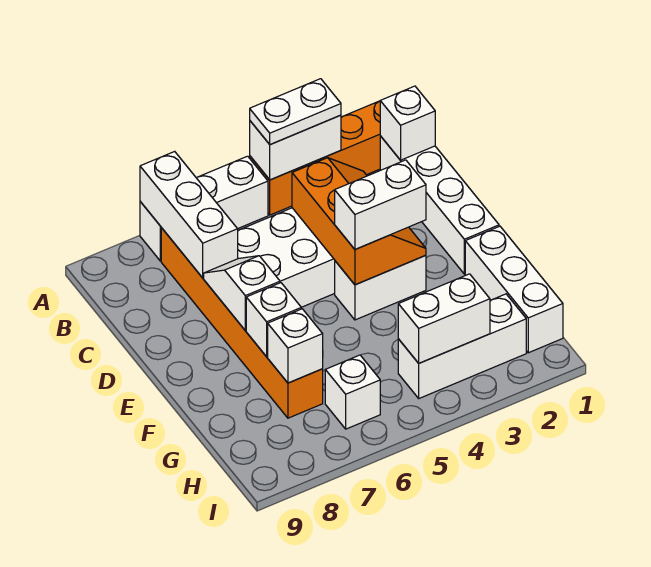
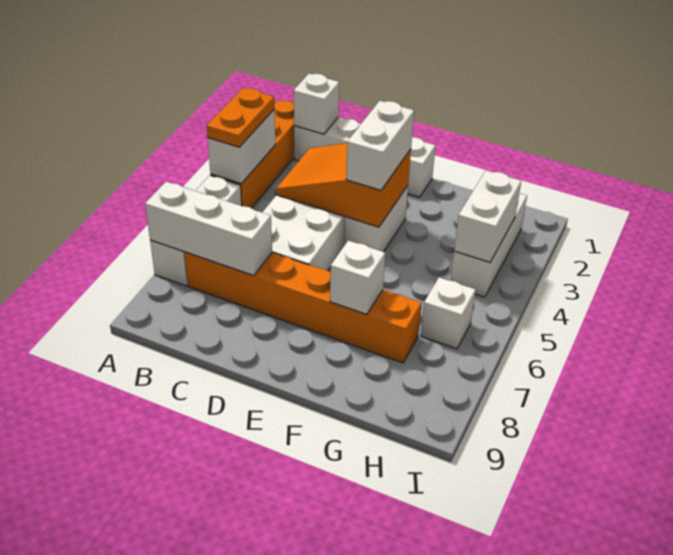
white 1x2 plate [250,79,341,145] -> orange 1x2 plate [207,88,274,147]
orange 2x3 slope [292,158,426,285] -> orange 2x3 slope turned to [276,143,411,227]
white 1x2 slope [204,256,280,330] -> none
white 1x3 brick [465,226,563,353] -> none
white 1x1 brick [268,309,323,383] -> none

